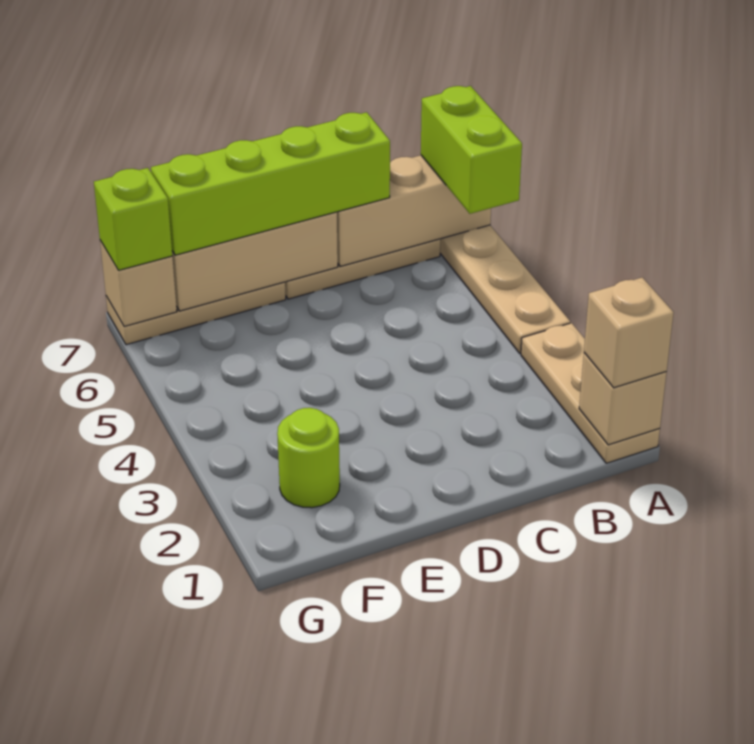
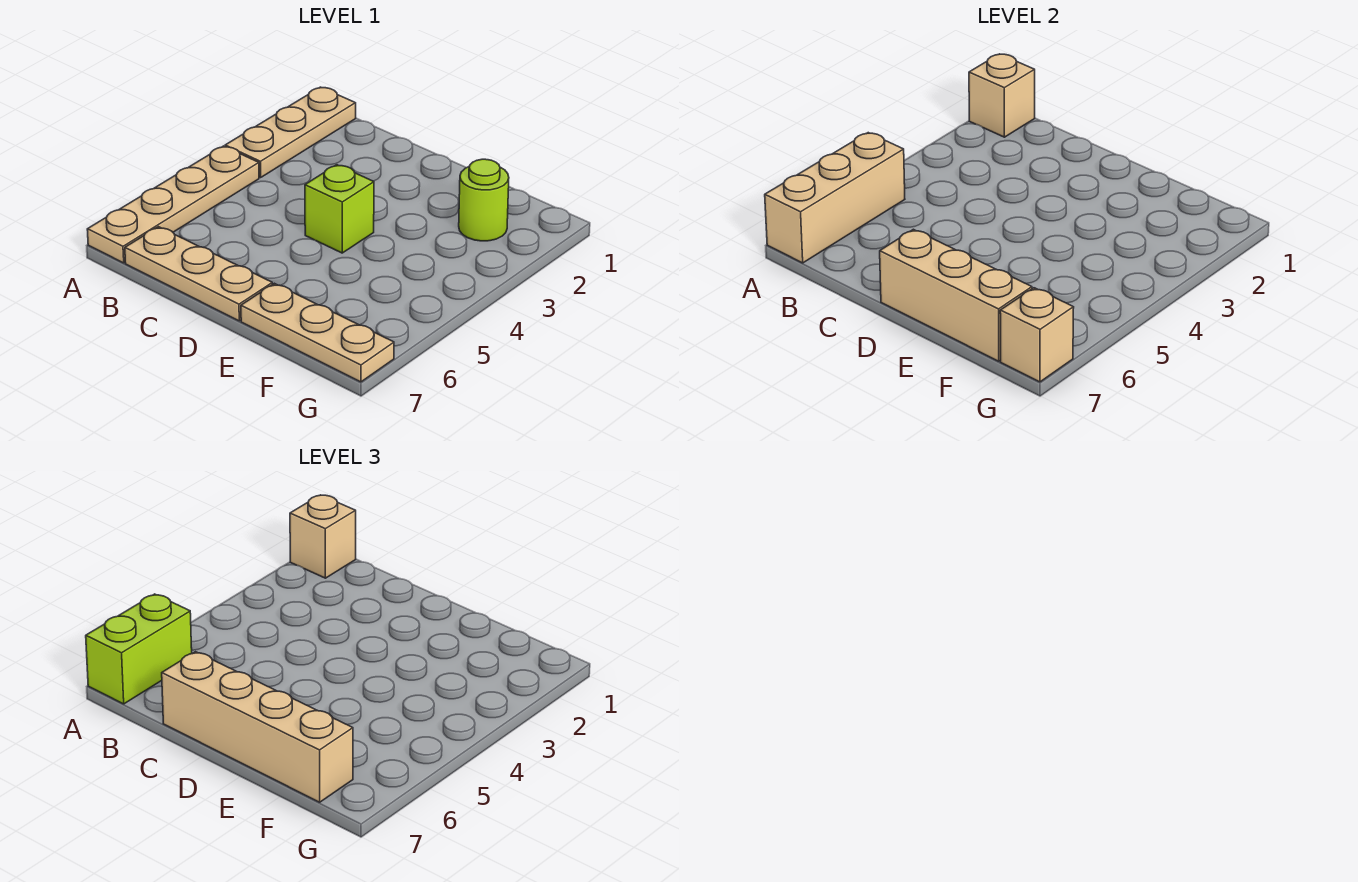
tan 1x3 brick [337,155,491,266] -> tan 1x3 brick turned to [765,133,905,263]
lime 1x4 brick [151,112,390,255] -> tan 1x4 brick [162,652,353,802]
lime 1x1 brick [94,168,172,270] -> lime 1x1 brick moved to [305,165,374,253]

